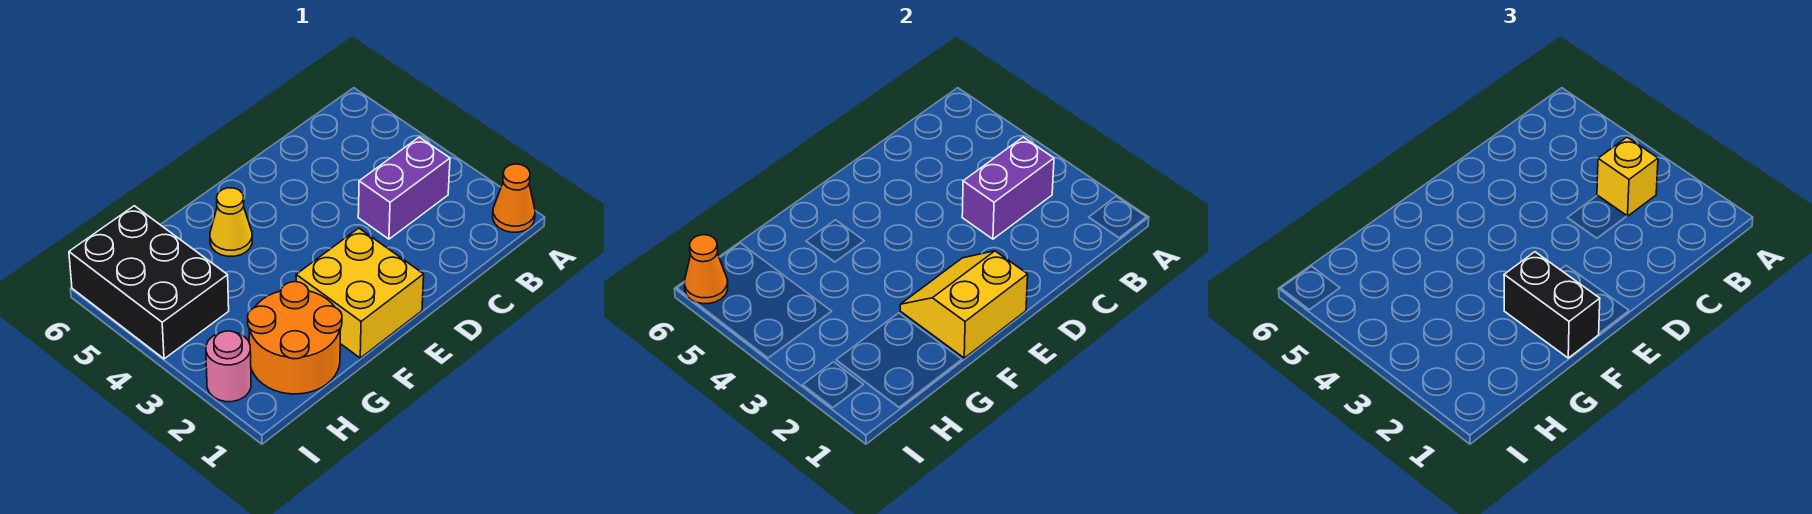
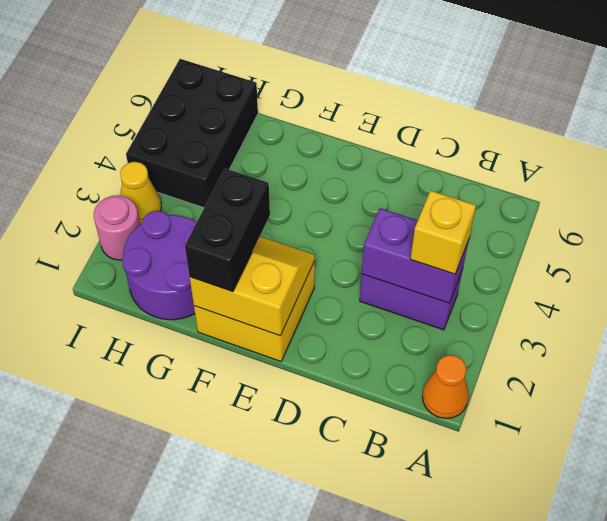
yellow 1x1 cone [210,188,252,256] -> yellow 1x1 cone moved to [120,162,161,225]
orange 2x2 round brick [248,282,342,394] -> purple 2x2 round brick [122,211,197,320]
orange 1x1 cone [685,235,728,304] -> none

